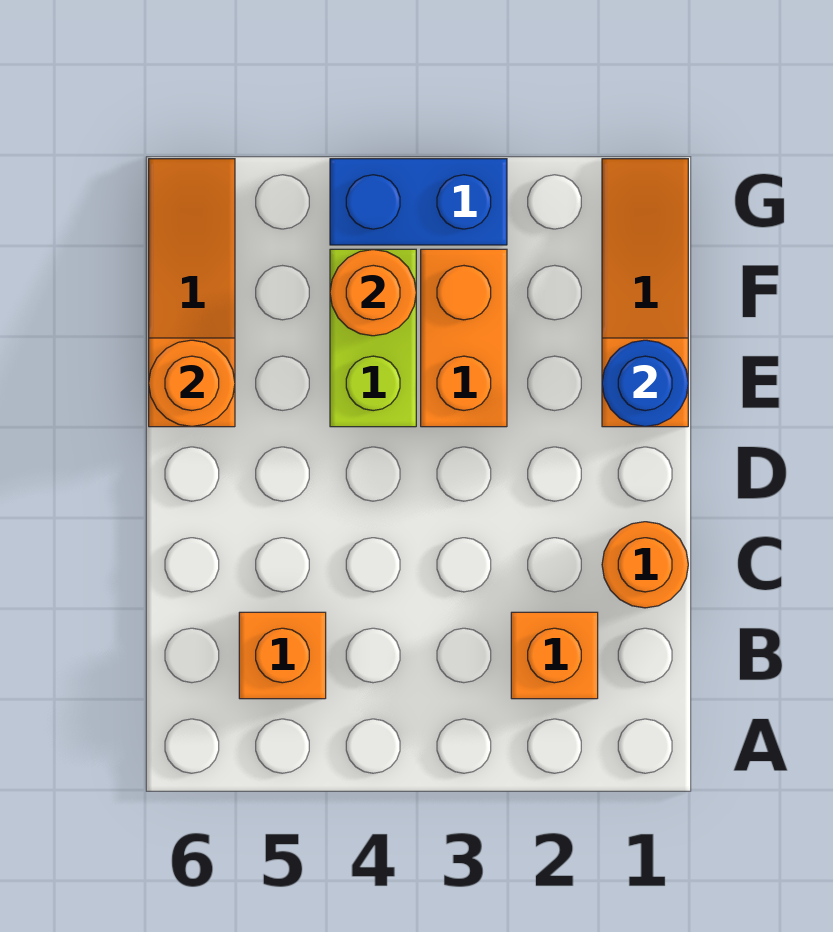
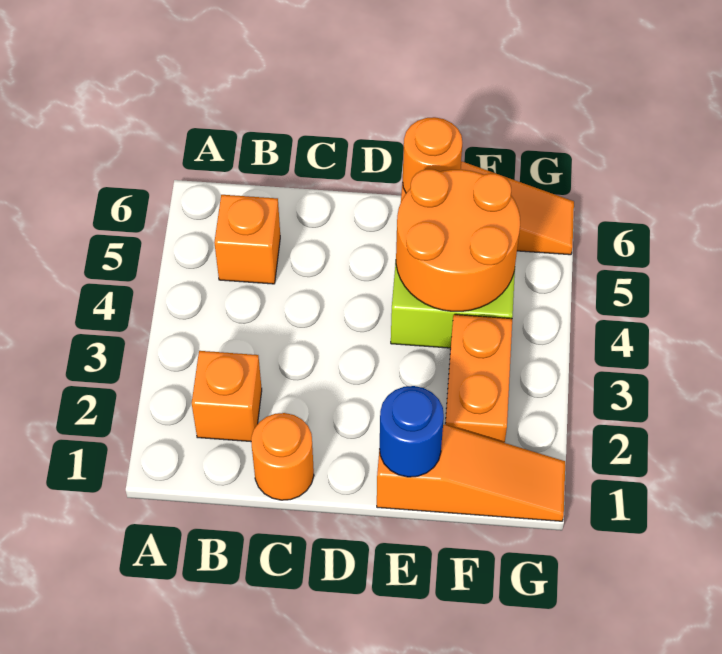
orange 1x2 brick [421,249,507,427] -> orange 1x2 brick turned to [445,315,512,443]
orange 1x1 round brick [330,249,416,336] -> orange 2x2 round brick [396,169,520,311]
blue 1x2 brick [330,159,507,245] -> none

